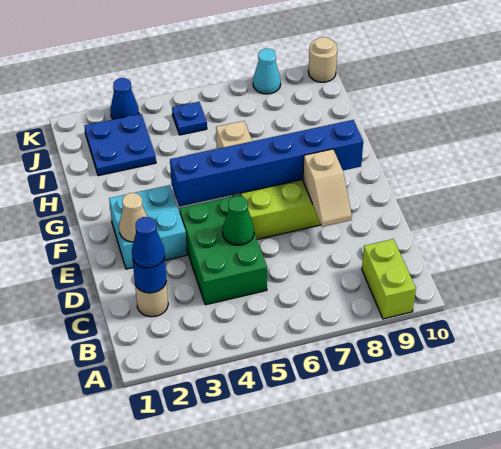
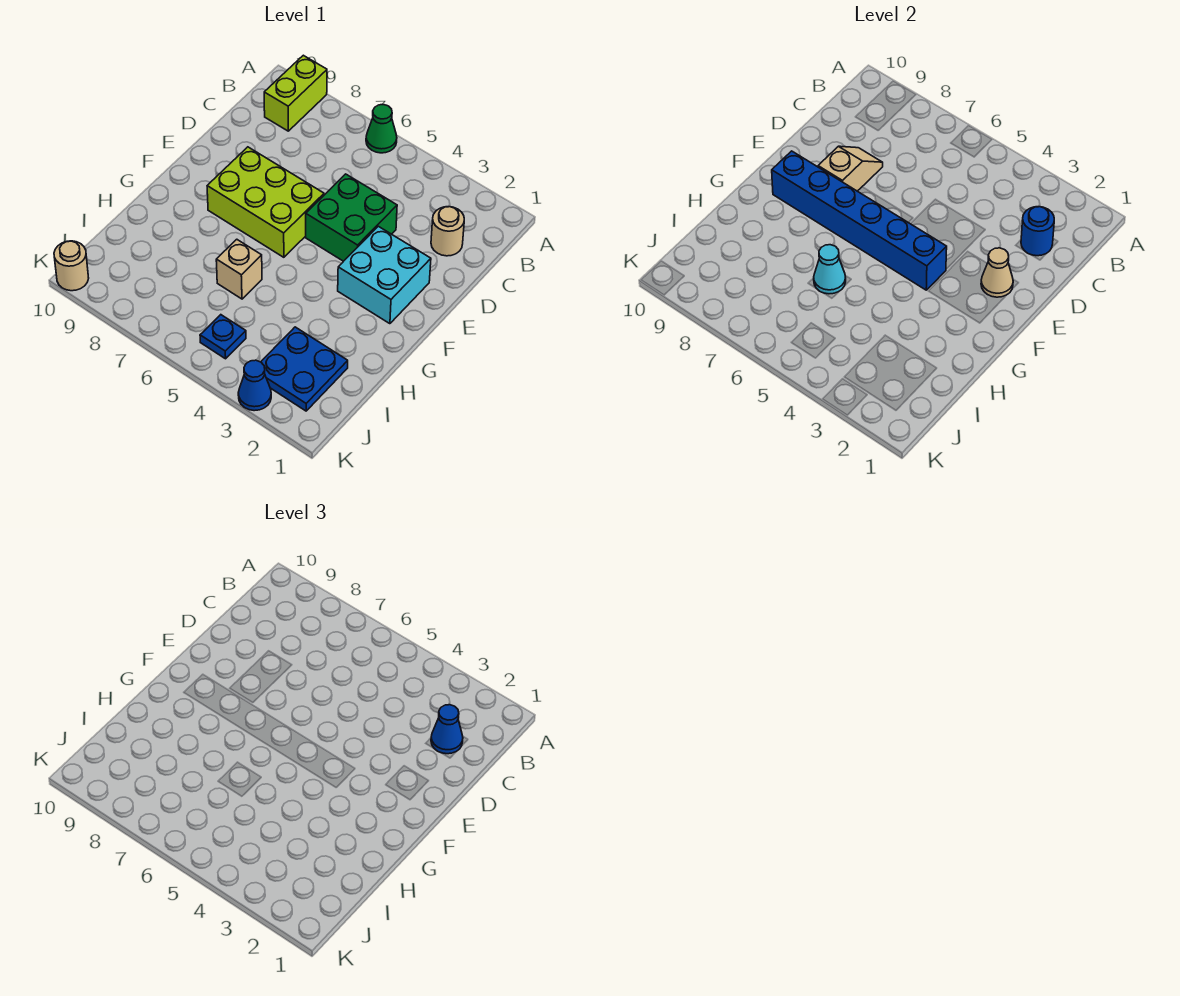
green 2x3 brick [179,195,267,305] -> green 2x2 brick [306,174,397,261]
green 1x1 cone [223,196,254,245] -> green 1x1 cone moved to [366,105,397,153]
cyan 1x1 cone [253,49,281,94] -> cyan 1x1 cone moved to [814,245,846,294]

